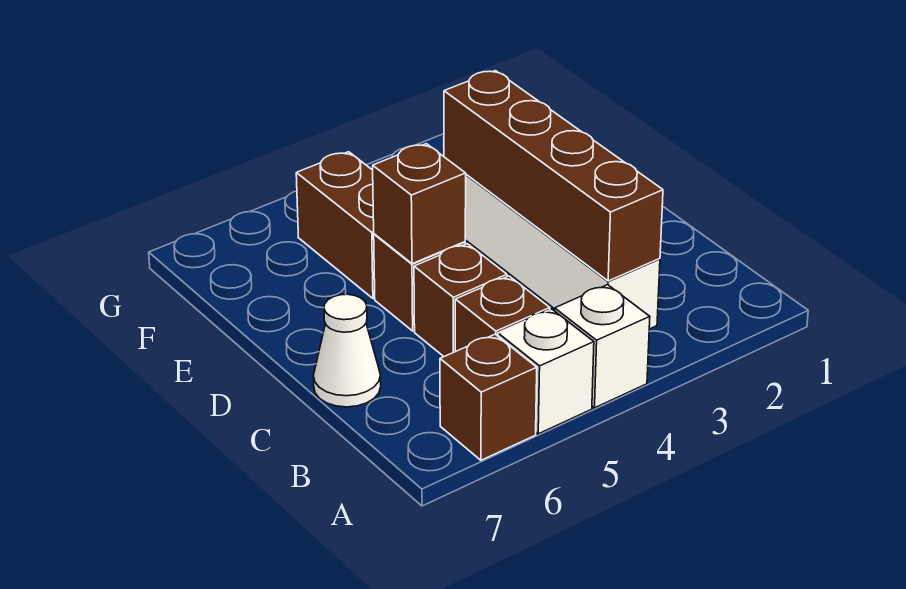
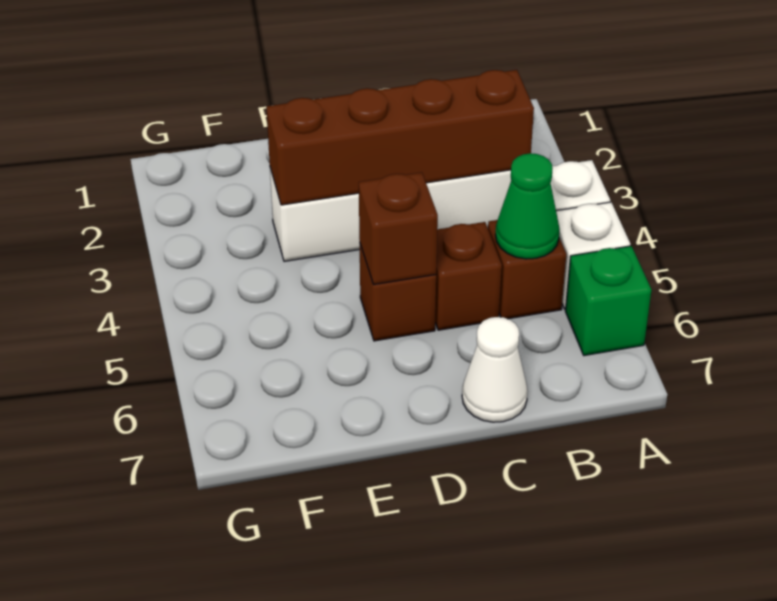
brown 1x1 brick [440,334,537,460] -> green 1x1 brick [565,246,651,356]
none -> green 1x1 cone [496,153,560,259]
brown 1x2 brick [296,152,375,299] -> none

